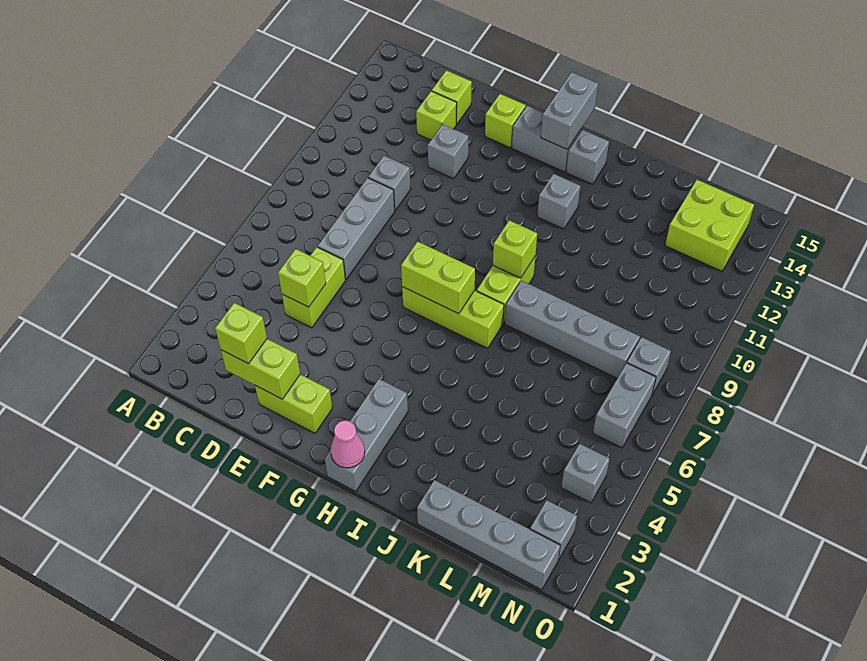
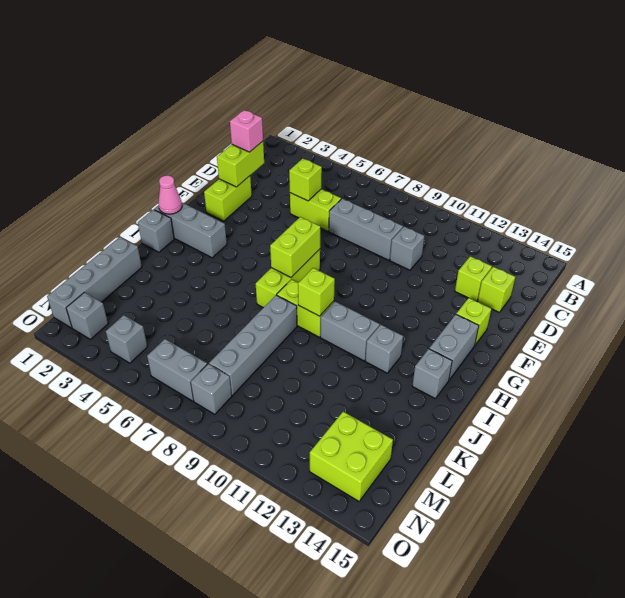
lime 1x1 brick [215,303,267,364] -> pink 1x1 brick [230,110,263,152]
grey 1x1 brick [428,124,468,179] -> grey 1x1 brick moved to [138,209,174,252]
grey 1x2 brick [541,72,598,149] -> grey 1x2 brick moved to [320,302,380,361]

